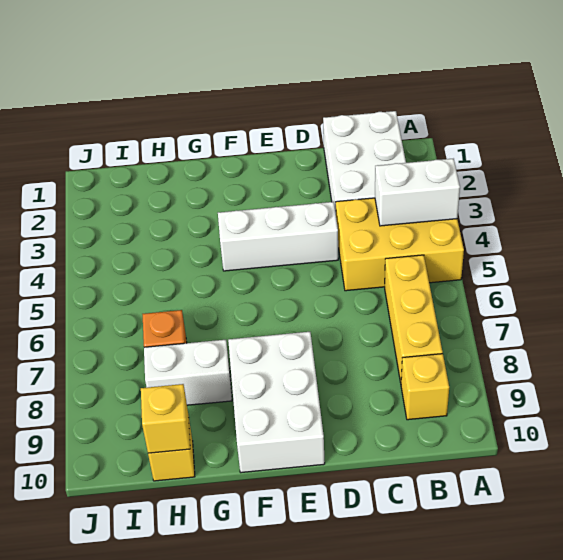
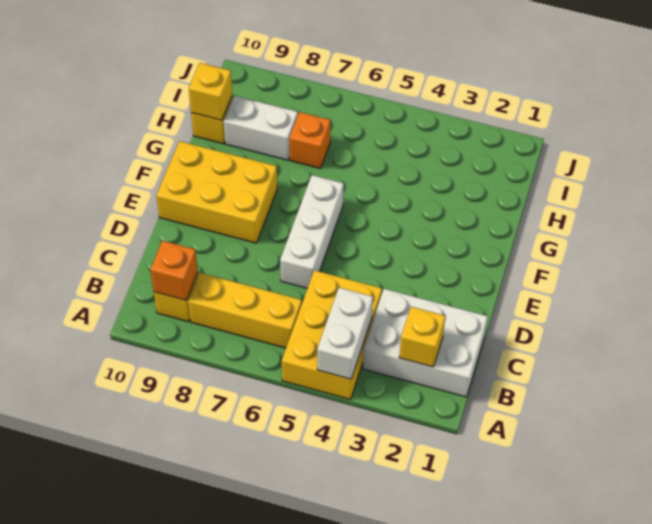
none -> yellow 1x1 brick [399,307,445,367]
none -> orange 1x1 brick [150,241,198,300]
white 1x3 brick [218,202,338,271] -> white 1x3 brick moved to [280,175,344,288]
white 2x3 brick [228,332,325,473] -> yellow 2x3 brick [156,141,277,243]
white 1x2 brick [144,340,232,405] -> white 1x2 brick turned to [224,96,298,160]

